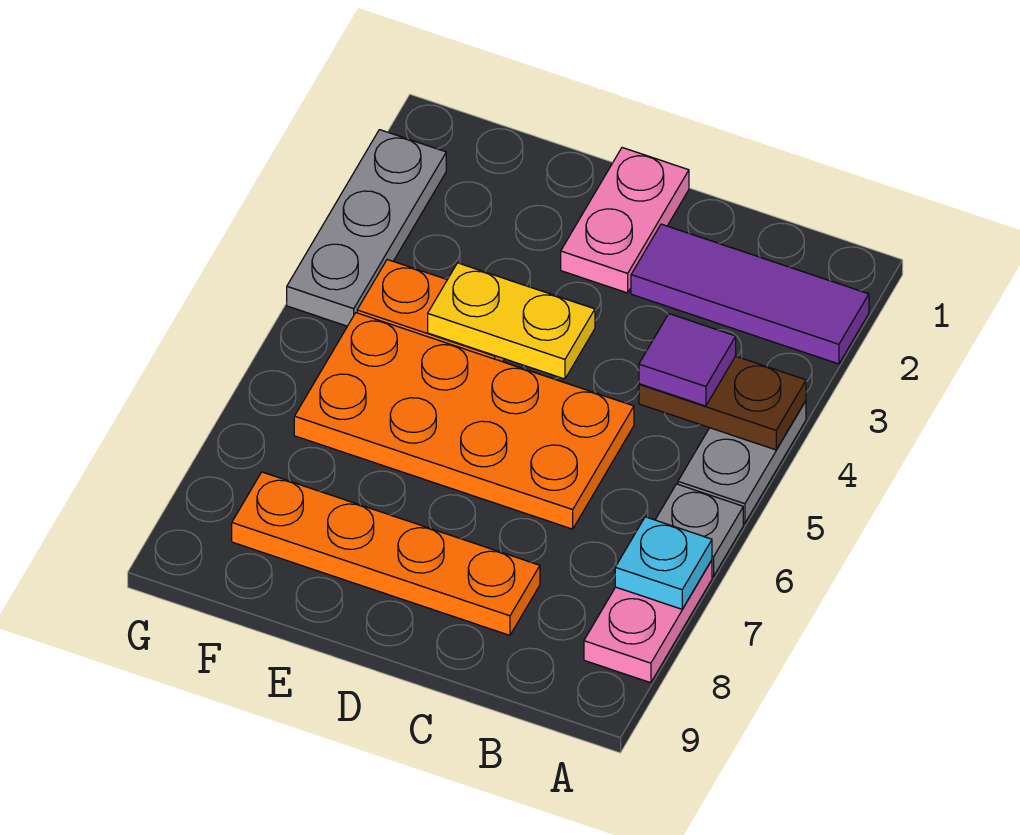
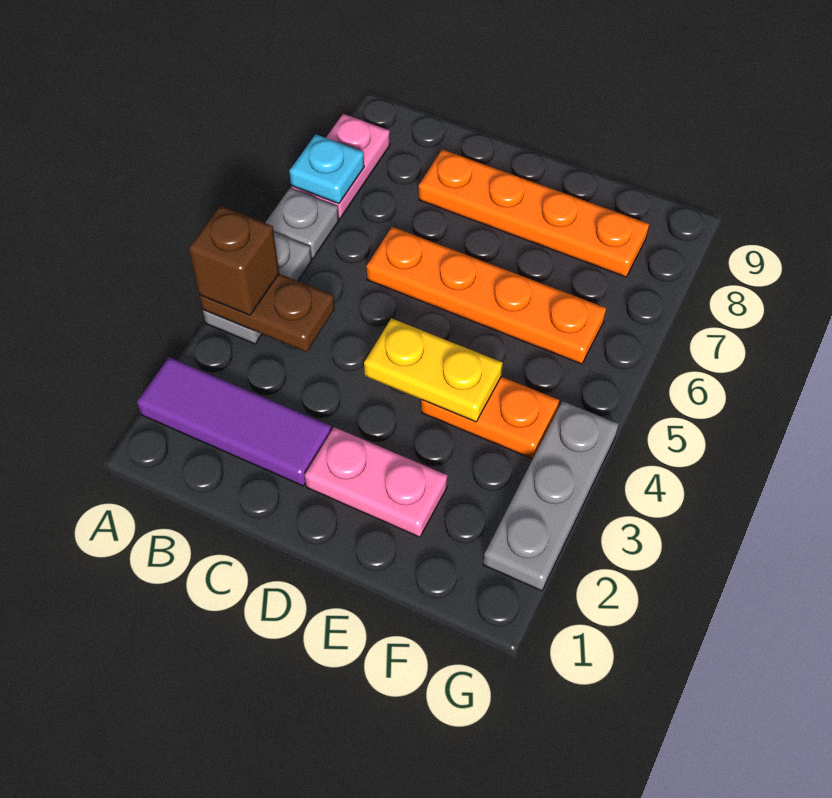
none -> brown 1x1 brick [189,206,279,315]
purple 1x1 tile [639,314,736,406] -> none
orange 2x4 plate [294,313,634,529] -> orange 1x4 plate [366,227,606,364]
pink 1x2 plate [561,148,689,293] -> pink 1x2 plate turned to [304,427,447,537]

